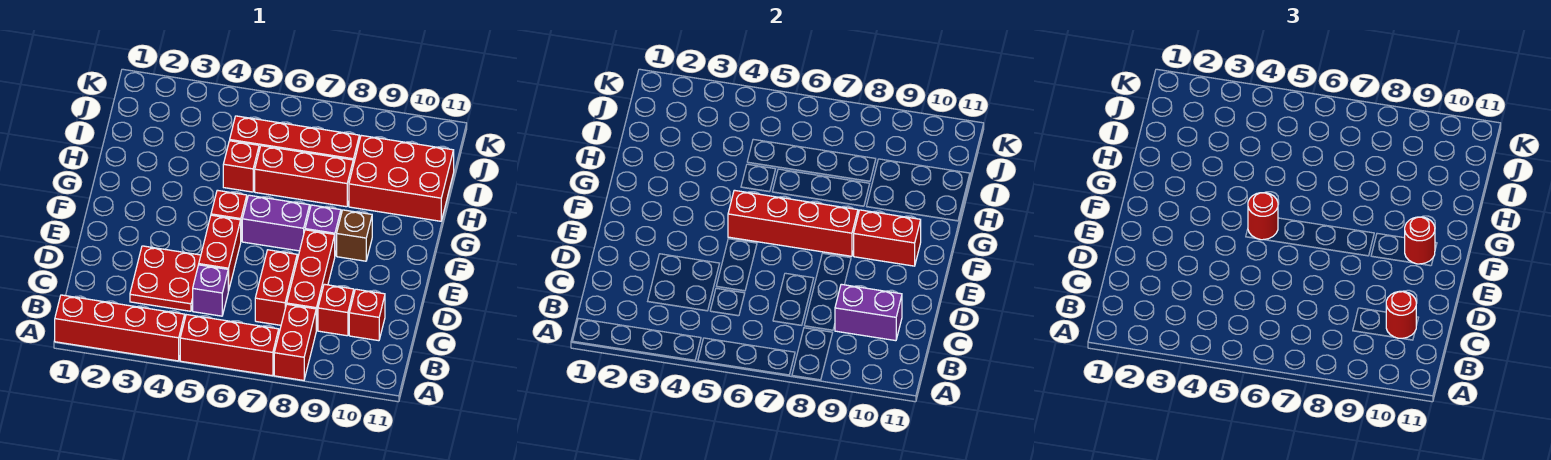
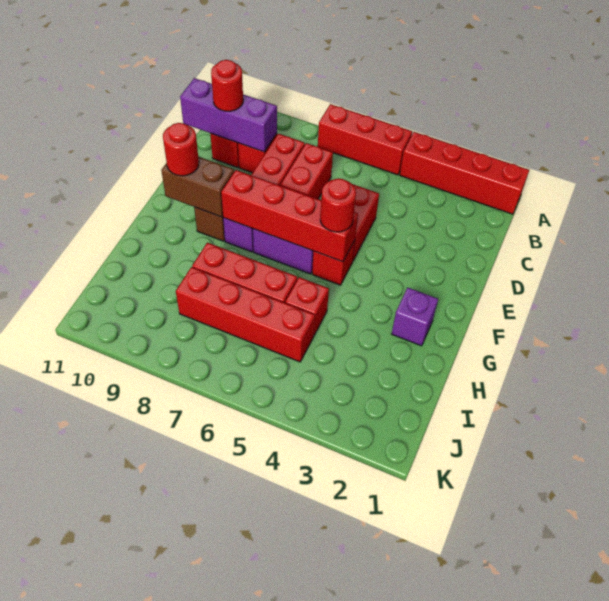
red 1x2 brick [274,304,316,380] -> none
red 2x2 plate [130,246,201,311] -> none
purple 1x1 brick [193,265,228,316] -> purple 1x1 brick moved to [392,288,438,346]
purple 1x2 brick [835,284,902,341] -> purple 1x3 brick [180,78,277,152]
red 1x2 brick [854,210,921,266] -> brown 1x2 brick [161,157,234,217]
red 2x3 brick [349,135,454,221] -> none

